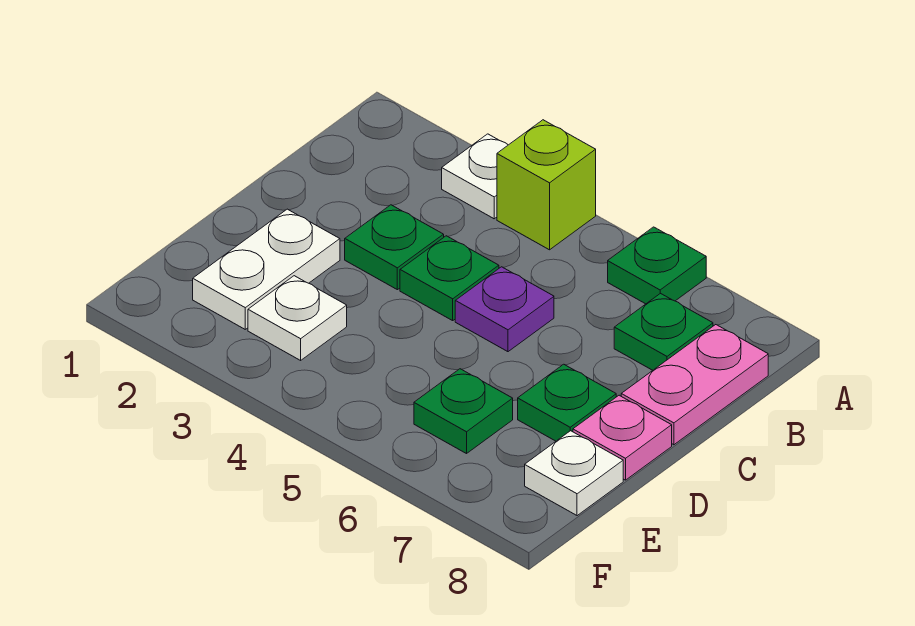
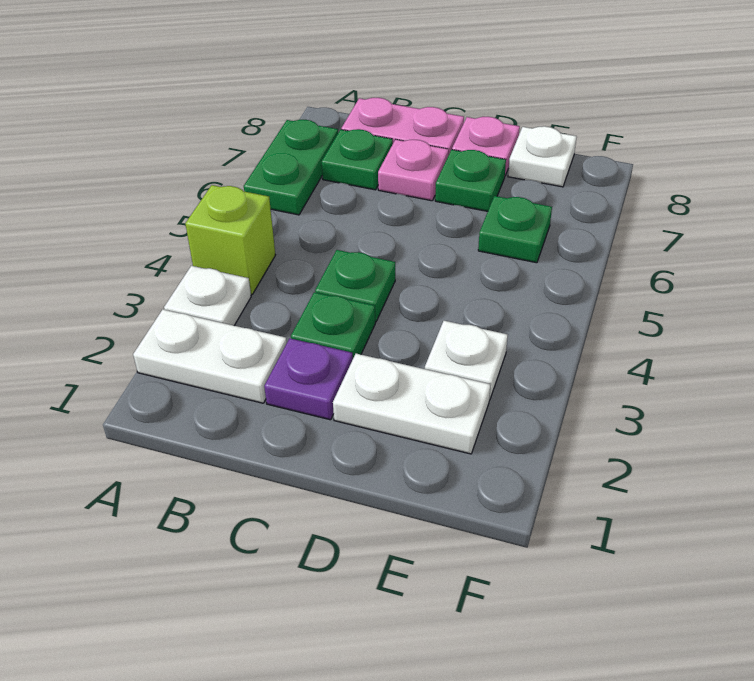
none -> white 1x2 plate [133,309,287,403]
green 1x1 plate [608,227,706,304] -> green 1x2 plate [244,120,338,215]
purple 1x1 plate [455,267,554,352] -> purple 1x1 plate moved to [264,338,353,420]
none -> pink 1x1 plate [378,140,449,201]

